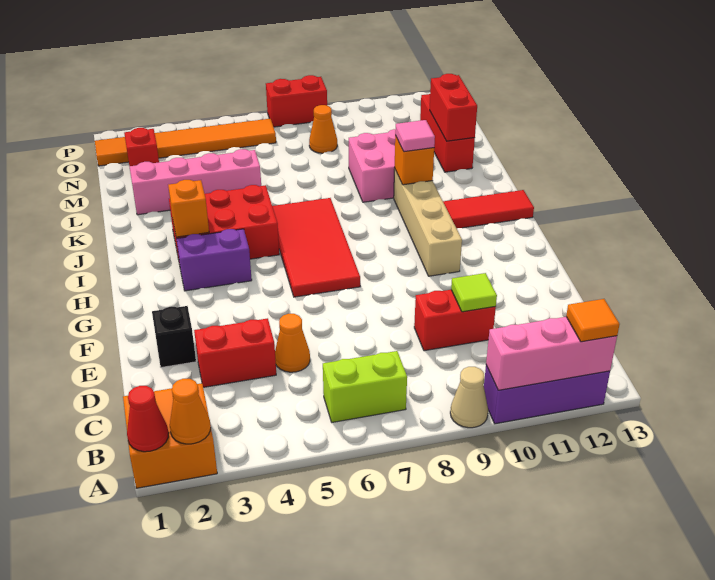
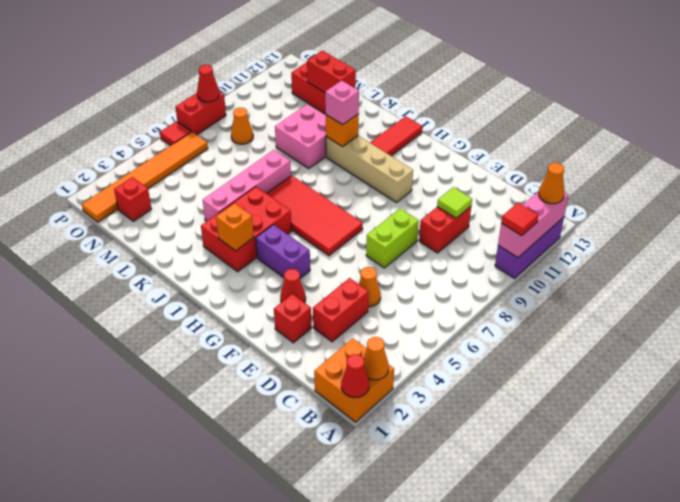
tan 1x1 cone [450,367,488,428] -> none
none -> red 1x1 tile [501,203,539,236]
orange 1x1 tile [566,299,620,342] -> orange 1x1 cone [539,163,565,204]
lime 1x2 brick [323,351,407,422] -> lime 1x2 brick moved to [366,208,419,268]
black 1x1 brick [152,306,196,368] -> red 1x1 brick [274,294,312,343]
none -> red 1x1 cone [280,269,306,303]
purple 1x2 brick [176,229,252,291] -> purple 1x2 brick turned to [256,225,310,278]
pink 1x1 tile [395,120,435,152] -> pink 1x1 brick [325,81,359,125]
pink 1x4 brick [130,149,261,215] -> pink 1x4 brick moved to [203,150,291,221]
none -> red 1x1 tile [160,121,191,146]
none -> red 1x1 cone [197,65,219,102]

